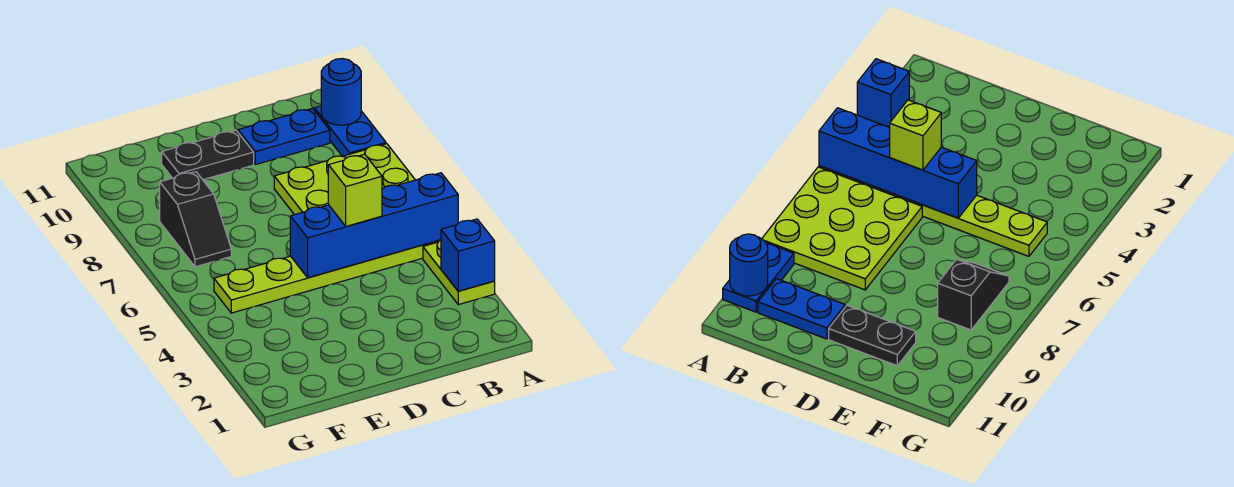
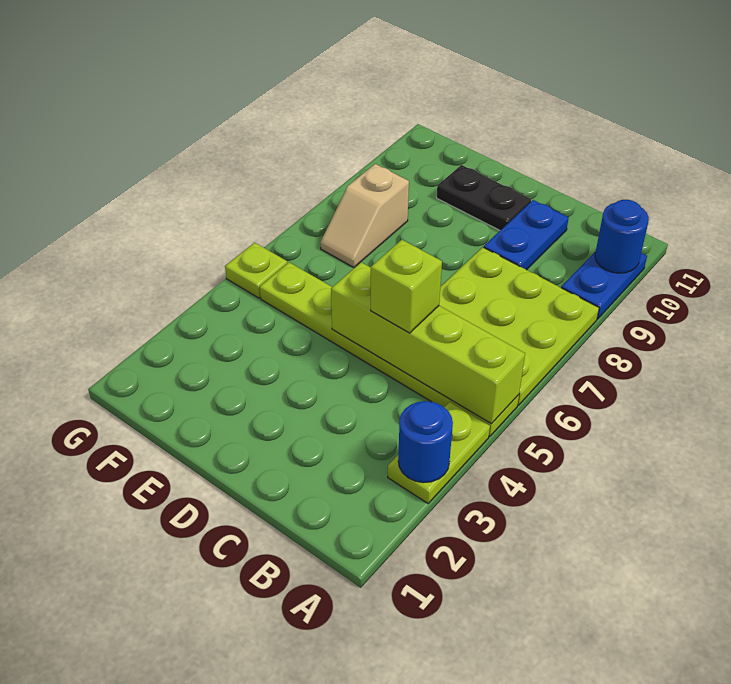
blue 1x1 brick [441,219,495,291] -> blue 1x1 round brick [398,401,453,483]
blue 1x4 brick [290,173,458,278] -> lime 1x4 brick [331,262,525,424]
blue 1x2 plate [238,108,330,165] -> blue 1x2 plate turned to [484,200,569,270]
black 1x2 slope [160,172,231,267] -> tan 1x2 slope [320,164,409,268]
none -> lime 1x1 plate [225,243,287,298]

